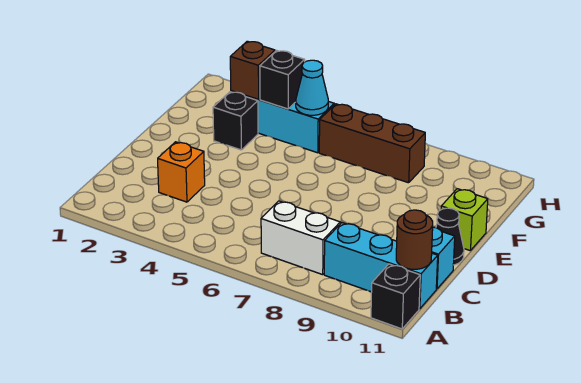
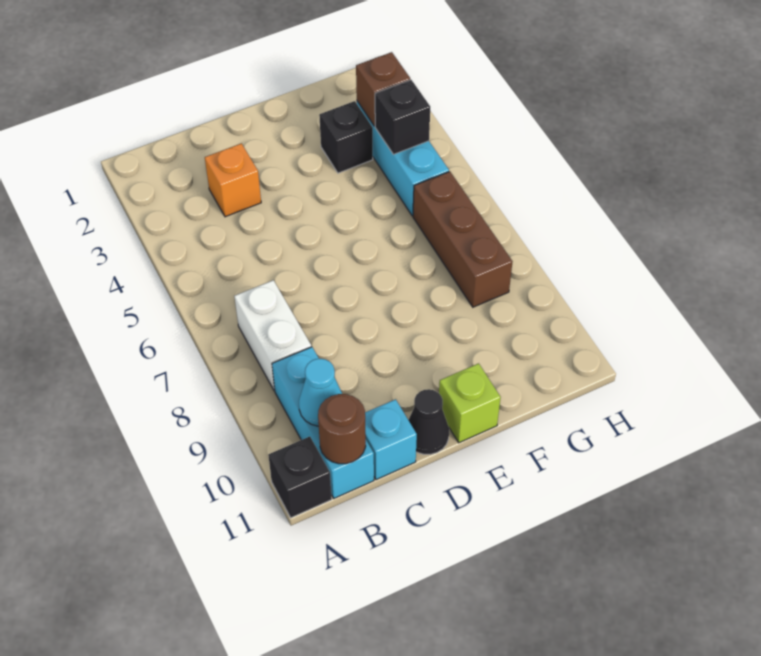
cyan 1x1 cone [296,60,328,115] -> cyan 1x1 cone moved to [299,359,342,426]

